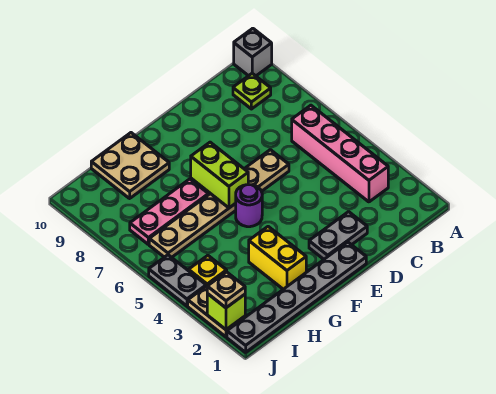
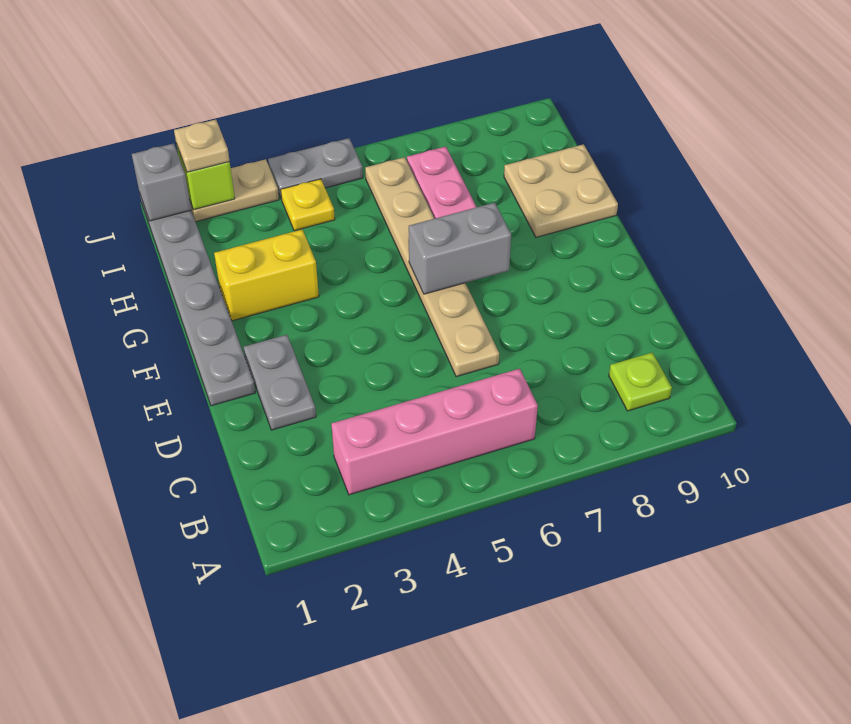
grey 1x1 brick [234,28,272,76] -> grey 1x1 brick moved to [132,143,191,221]
purple 1x1 round brick [235,185,262,227] -> none
lime 1x2 brick [191,142,248,208] -> grey 1x2 brick [409,203,511,294]

